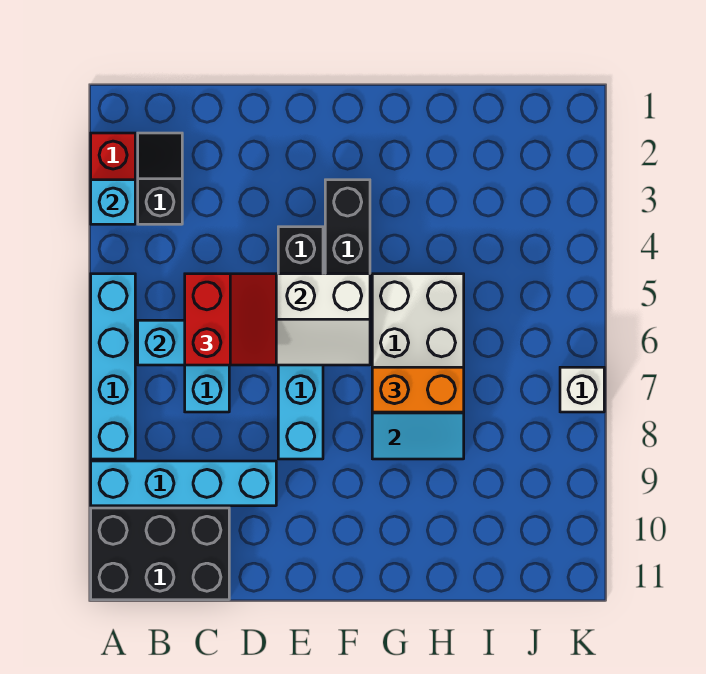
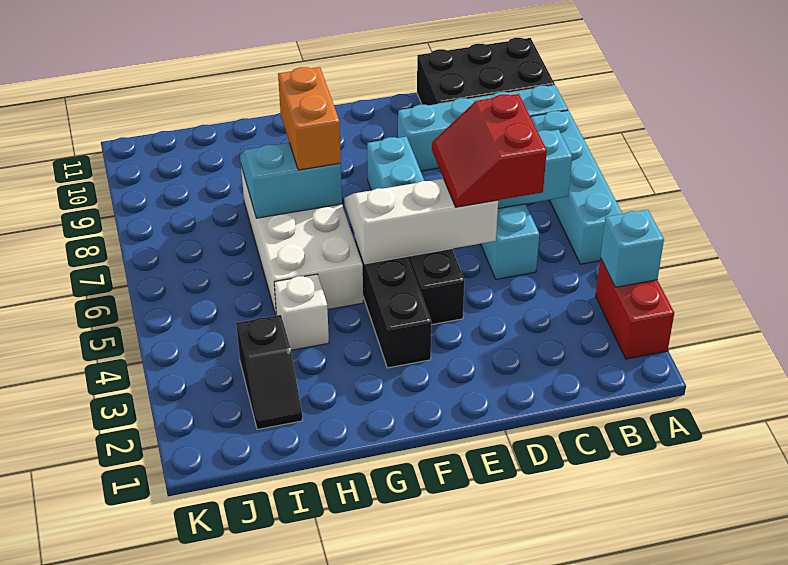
black 1x2 slope [138,133,182,224] -> black 1x2 slope moved to [236,315,303,430]
orange 1x2 brick [372,367,464,412] -> orange 1x2 brick turned to [278,67,341,170]
white 1x1 brick [560,367,604,412] -> white 1x1 brick moved to [274,274,329,350]

